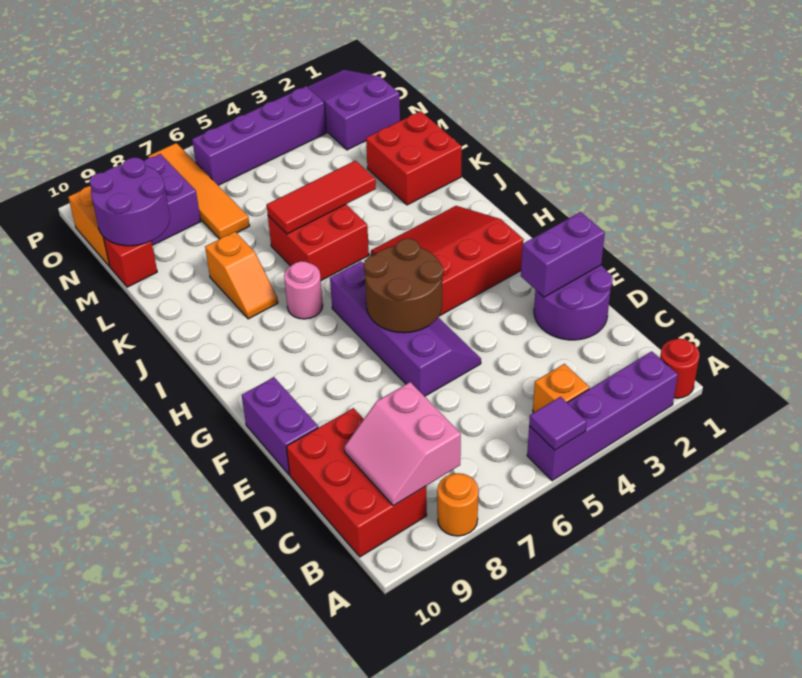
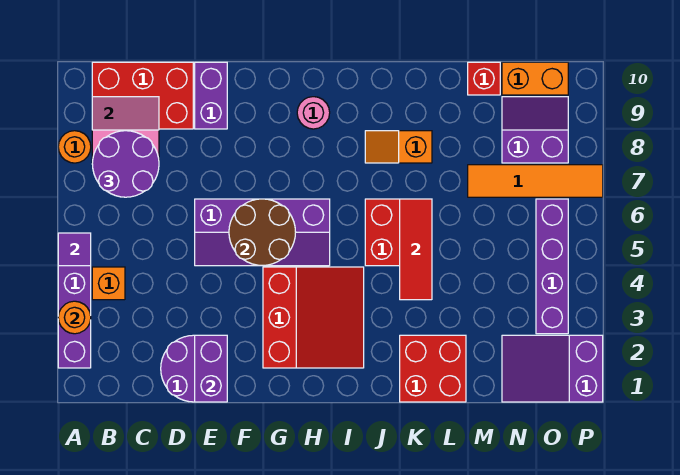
red 1x1 round brick [660,339,699,398] -> none
none -> orange 1x1 round brick [58,301,91,334]
purple 1x2 brick [242,377,318,475] -> purple 1x2 brick turned to [195,62,227,129]
pink 1x1 round brick [284,261,323,319] -> pink 1x1 round brick moved to [297,97,330,129]
purple 2x2 round brick [90,157,170,246] -> purple 2x2 round brick moved to [92,131,159,197]
purple 2x3 slope [308,70,400,150] -> purple 2x3 slope turned to [502,335,603,402]

